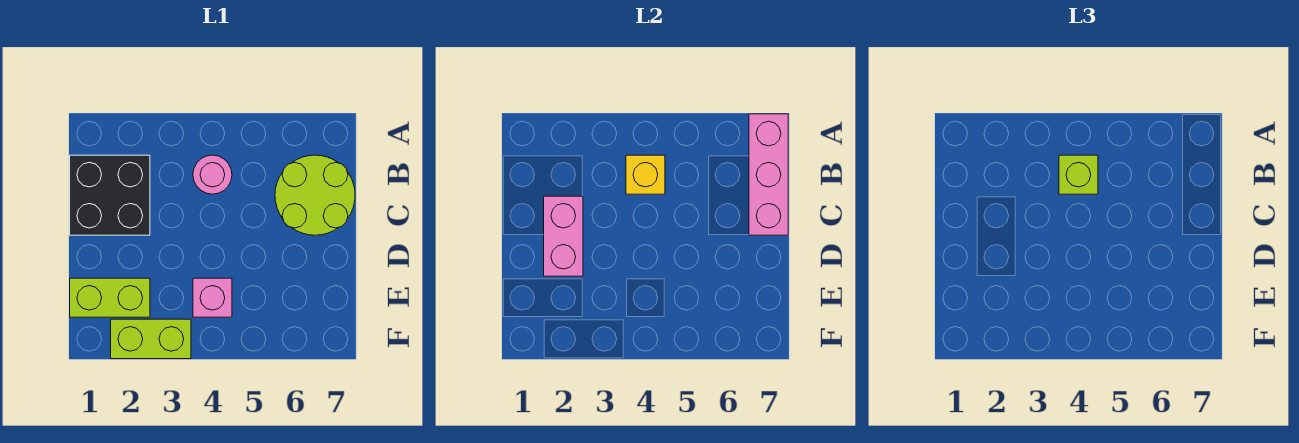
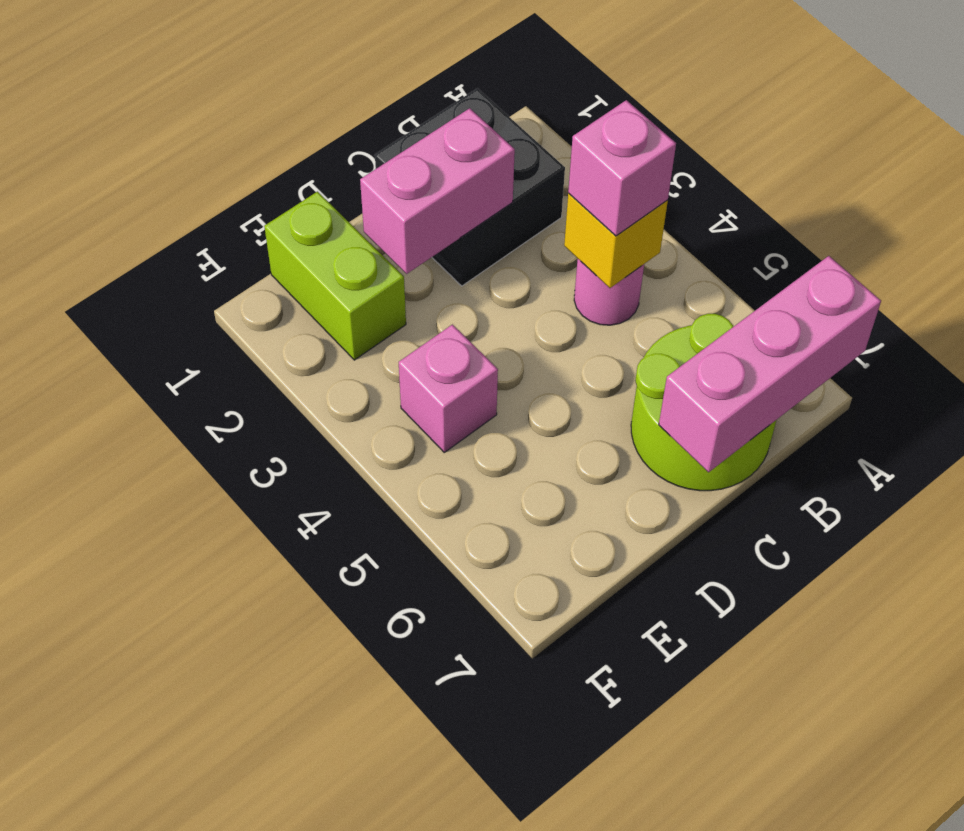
lime 1x1 brick [1059,155,1098,194] -> pink 1x1 brick [568,100,676,236]
lime 1x2 brick [111,319,191,359] -> none

